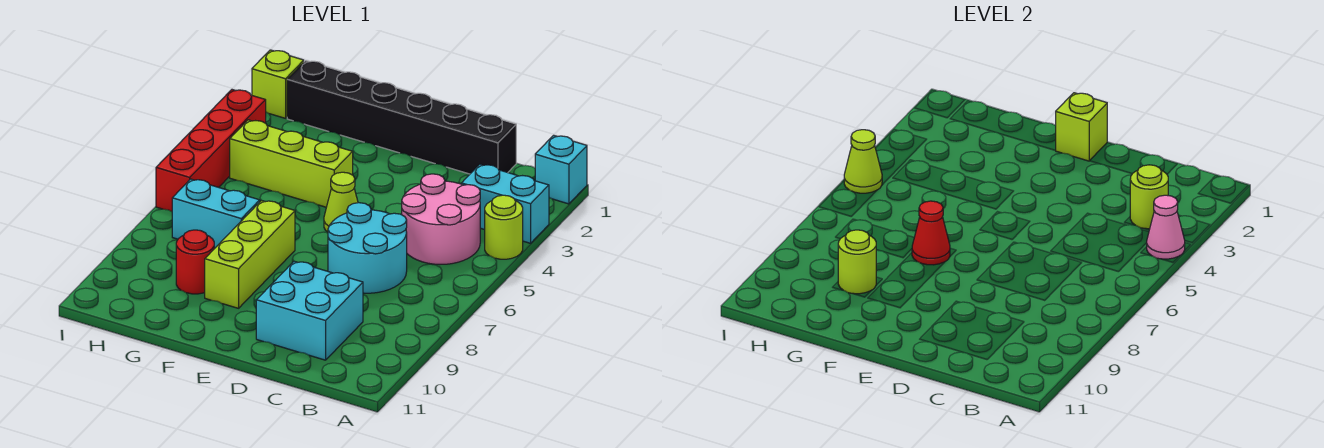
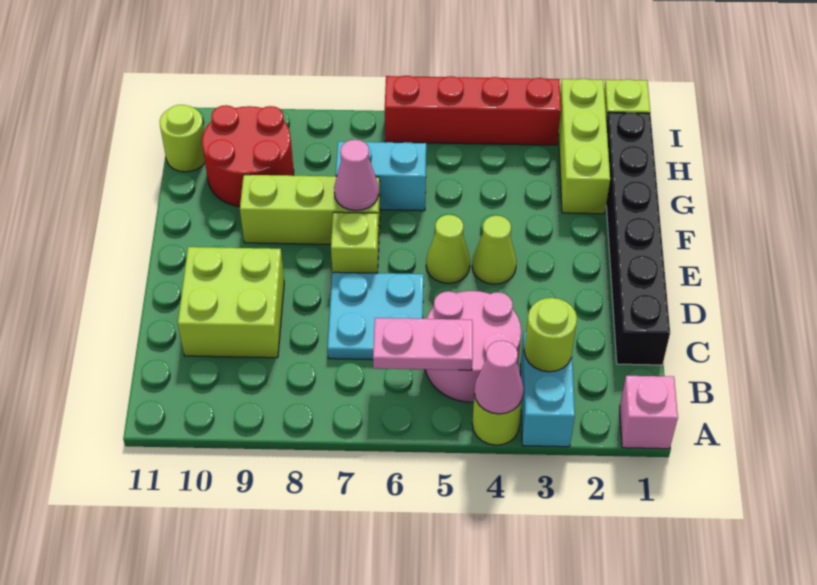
cyan 1x1 brick [535,135,587,204] -> pink 1x1 brick [620,376,678,449]
none -> pink 1x2 plate [373,318,473,370]
cyan 2x2 round brick [328,203,407,293] -> cyan 2x2 plate [327,272,424,360]
cyan 2x2 brick [256,261,363,360] -> lime 2x2 brick [178,247,284,358]
lime 1x1 brick [1055,93,1107,161] -> lime 1x1 brick moved to [331,212,379,273]
lime 1x3 brick [230,120,353,207] -> lime 1x3 brick moved to [558,79,610,214]
red 1x1 cone [912,201,950,265] -> pink 1x1 cone [334,140,379,211]
cyan 1x2 brick [172,179,260,249] -> cyan 1x2 brick turned to [336,142,426,211]
red 1x1 round brick [176,230,214,294] -> red 2x2 round brick [202,105,294,207]
lime 1x1 round brick [838,230,876,294] -> lime 1x1 round brick moved to [160,105,205,172]
lime 1x1 cone [844,130,882,193] -> lime 1x1 cone moved to [472,216,517,284]

